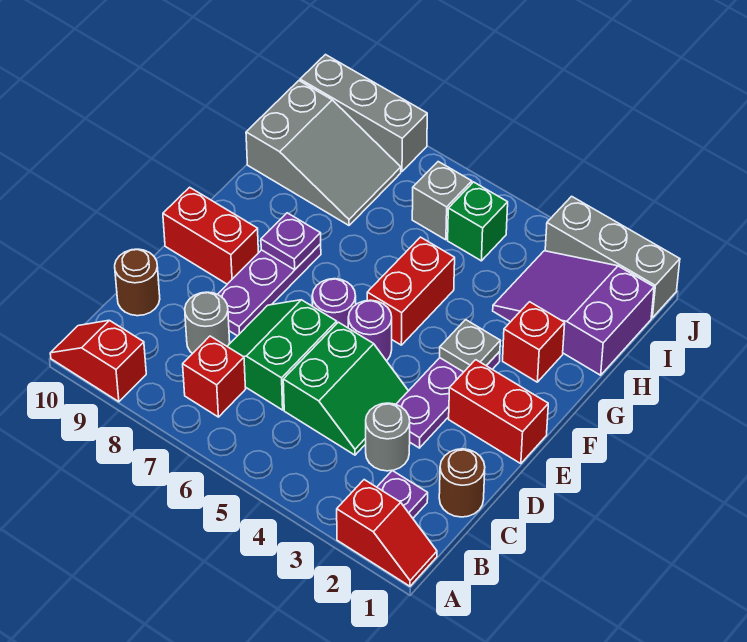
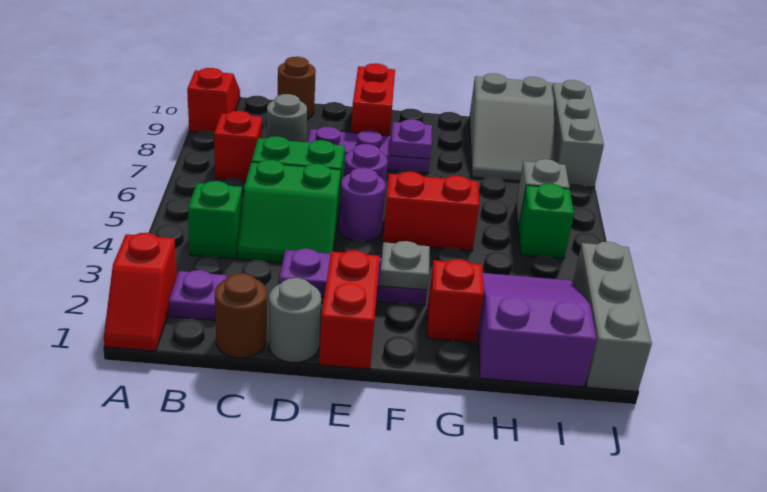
none -> green 1x1 brick [188,181,242,259]
grey 1x1 round brick [366,403,410,471] -> grey 1x1 round brick moved to [269,278,321,363]

